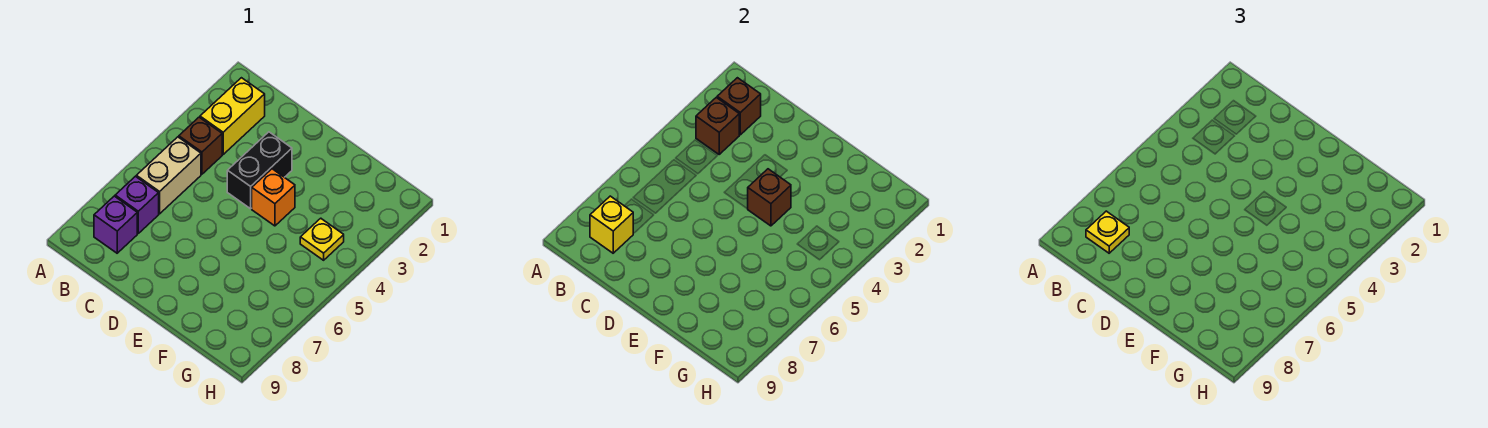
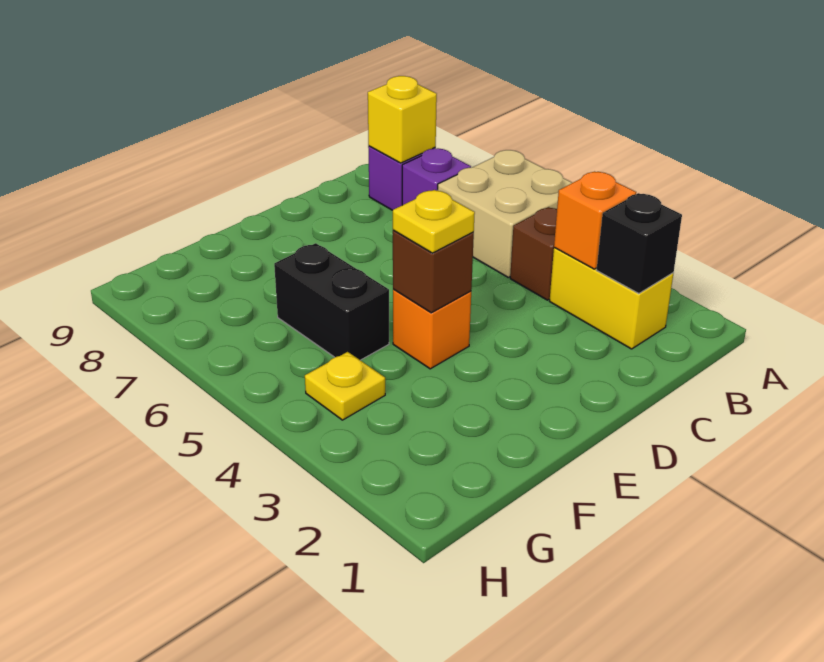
brown 1x1 brick [717,78,761,135] -> black 1x1 brick [597,193,682,294]
brown 1x1 brick [696,97,739,154] -> orange 1x1 brick [554,172,636,269]
tan 1x2 brick [136,137,201,214] -> tan 2x2 brick [438,150,572,277]
yellow 1x1 plate [1086,211,1129,253] -> yellow 1x1 plate moved to [393,190,475,253]
black 1x2 brick [227,132,292,209] -> black 1x2 brick moved to [274,243,389,360]

